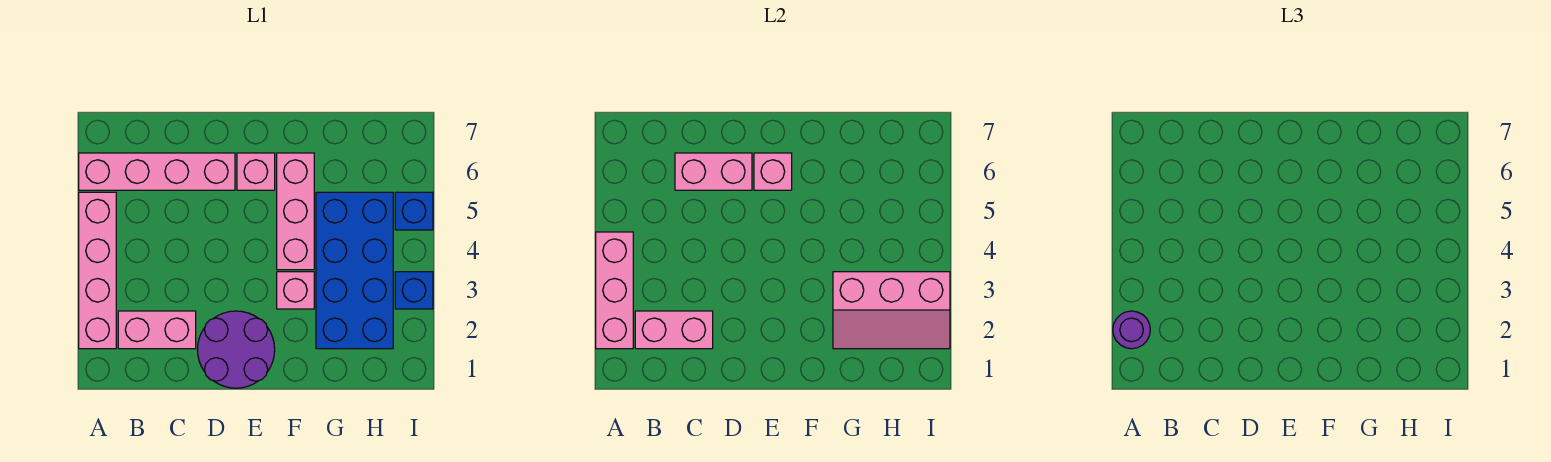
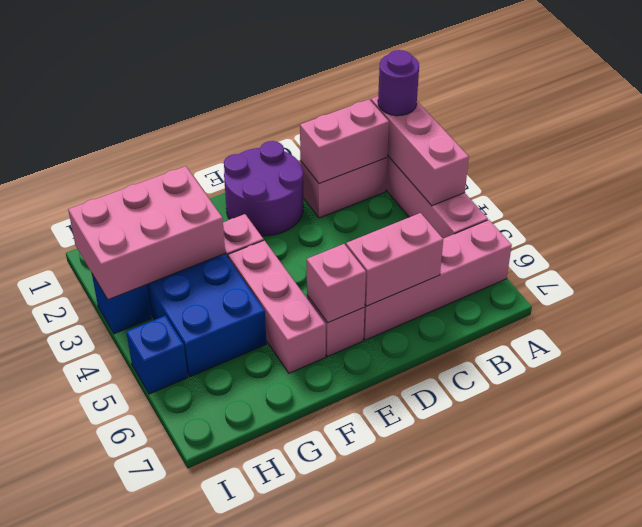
pink 2x3 slope [833,272,950,349] -> pink 2x3 brick [68,166,225,300]

